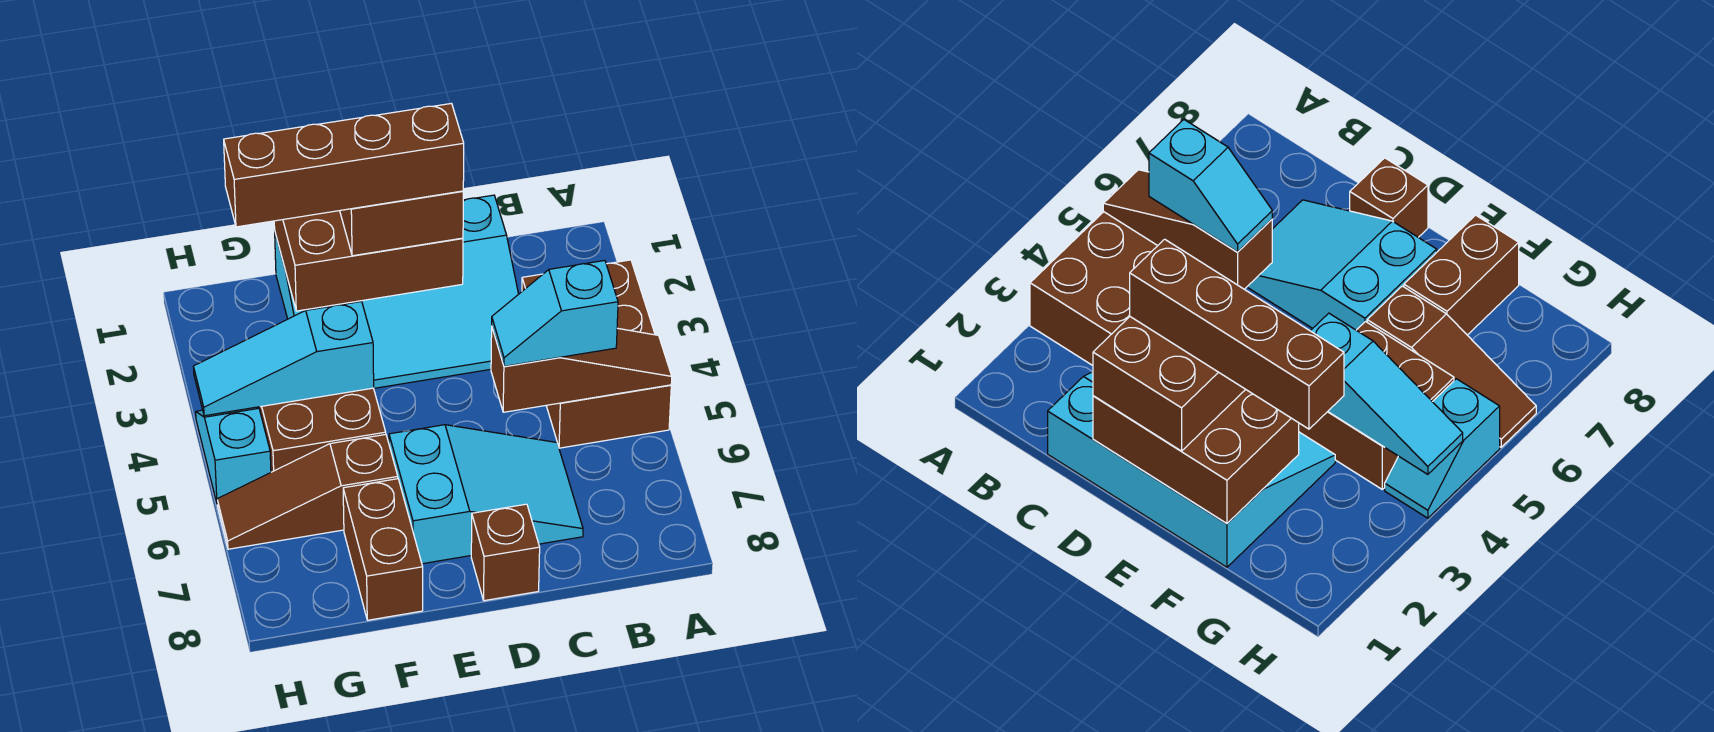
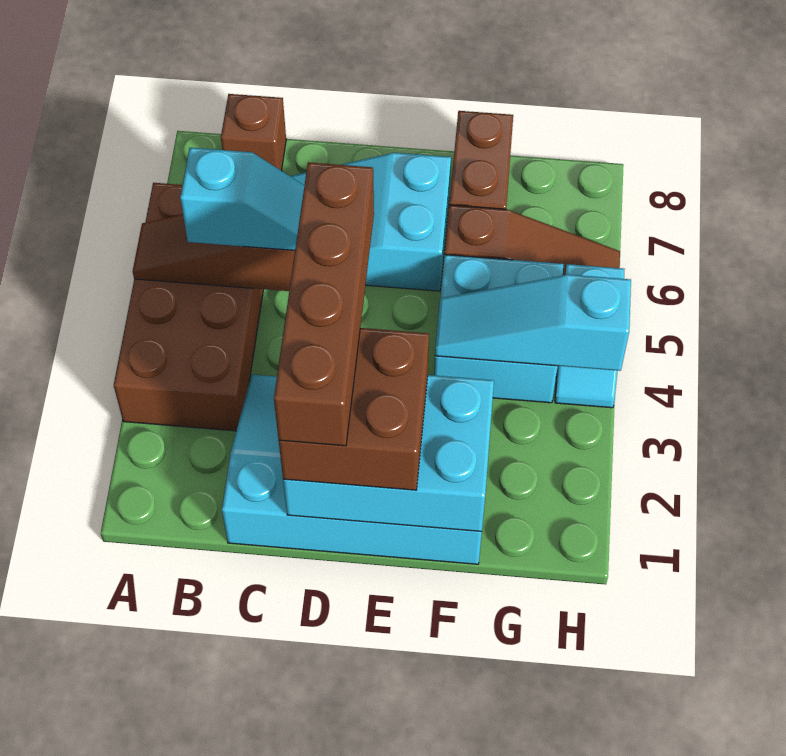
brown 2x3 brick [522,260,671,448] -> brown 2x4 brick [114,183,263,431]
brown 2x3 brick [274,211,463,311] -> cyan 2x3 brick [283,375,494,532]
brown 1x4 brick [224,103,464,227] -> brown 1x4 brick turned to [274,162,374,446]
brown 1x1 brick [471,504,540,601] -> brown 1x1 brick moved to [221,94,286,171]
brown 2x2 brick [258,388,386,472] -> cyan 2x2 brick [434,255,563,403]
cyan 1x3 slope [193,301,374,416] -> cyan 1x3 slope turned to [435,275,631,371]

